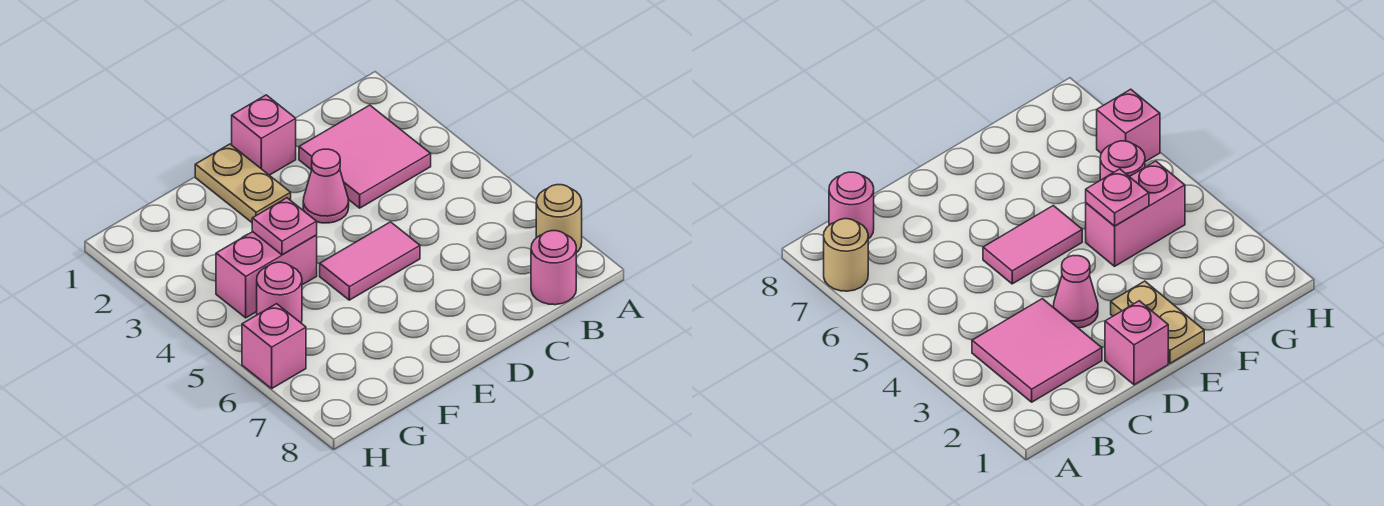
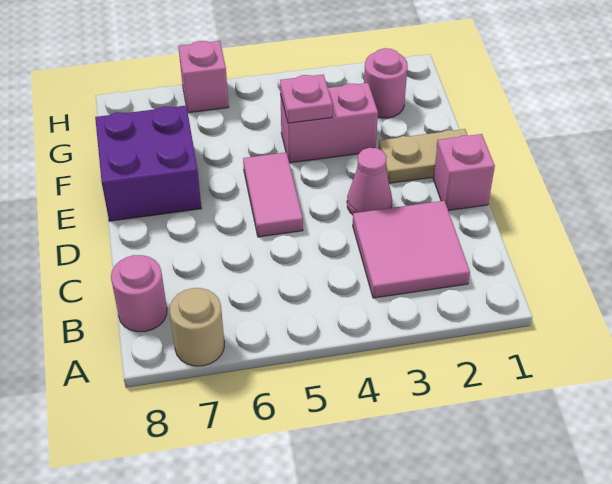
none -> purple 2x2 brick [95,106,201,221]
pink 1x2 brick [216,232,317,318] -> pink 1x2 brick turned to [280,83,378,163]
pink 1x1 round brick [257,262,302,323] -> pink 1x1 round brick moved to [364,48,408,118]

